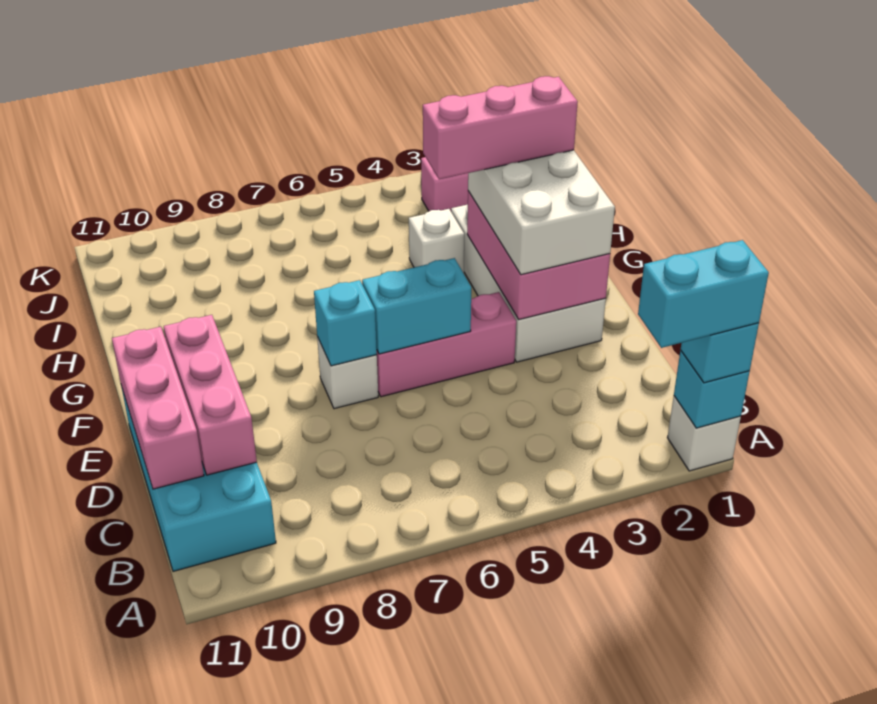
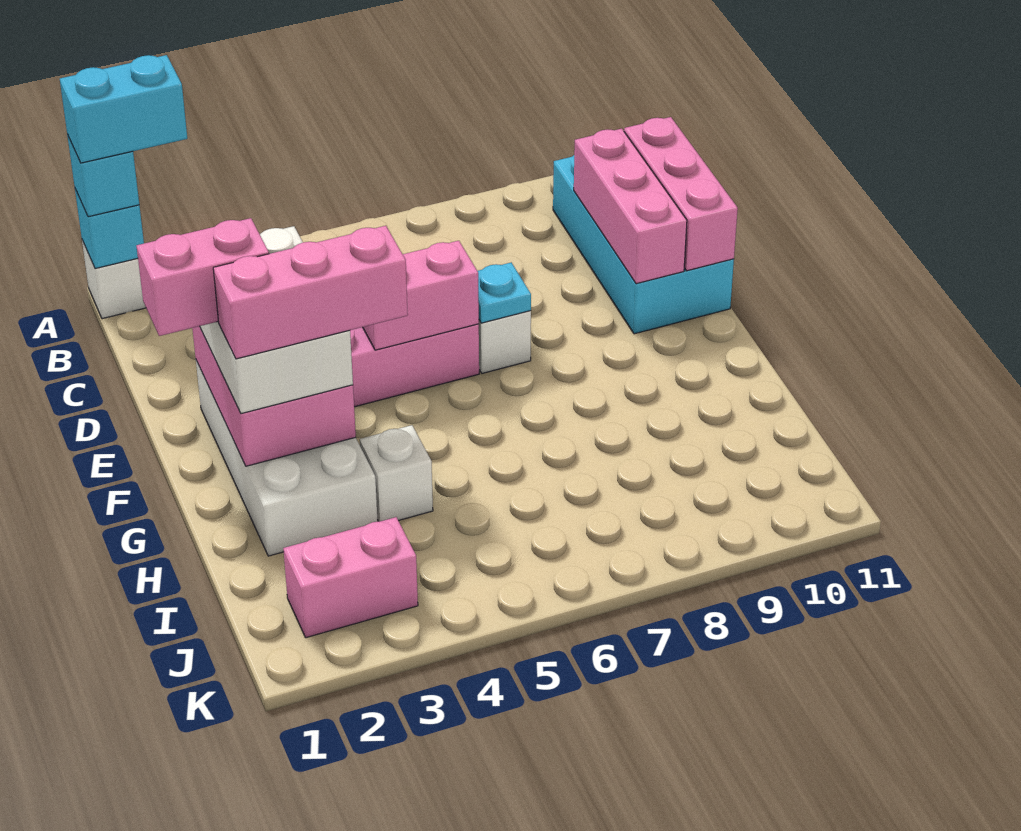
cyan 1x2 brick [362,258,471,354] -> pink 1x2 brick [363,241,479,350]
cyan 1x1 brick [314,280,377,366] -> cyan 1x1 plate [478,263,531,323]
none -> pink 1x2 brick [137,218,269,336]

